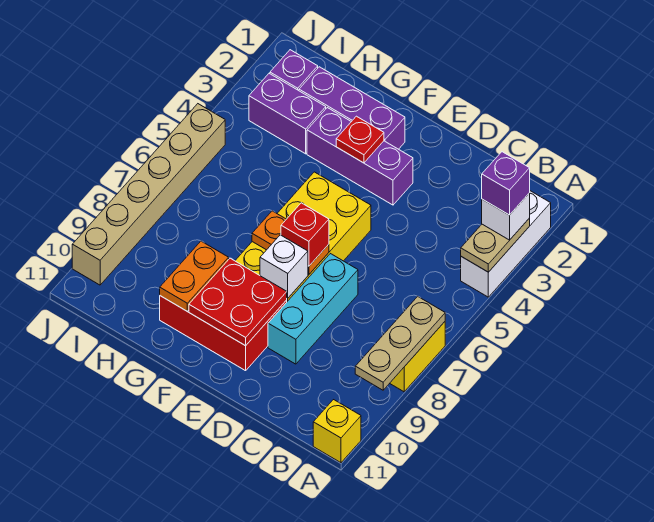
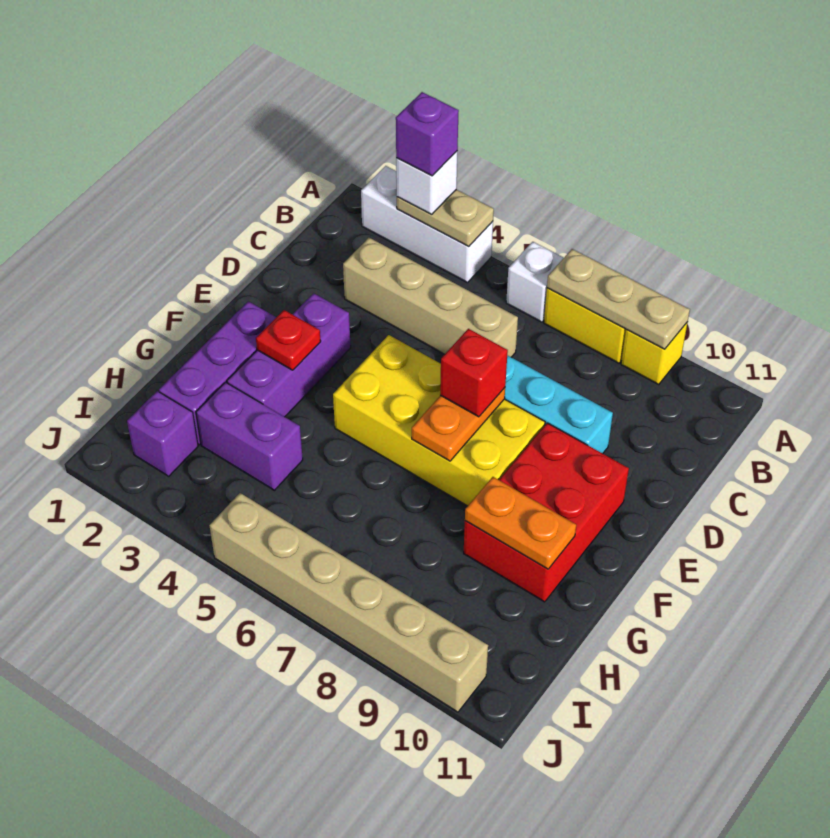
yellow 1x1 brick [313,400,361,463] -> yellow 1x1 brick moved to [621,322,688,384]
none -> tan 1x4 brick [343,238,518,357]
white 1x1 brick [260,235,308,298] -> white 1x1 brick moved to [506,242,564,322]
red 2x2 plate [189,258,287,346] -> none
purple 1x2 brick [249,74,326,154] -> purple 1x2 brick turned to [196,382,303,490]

